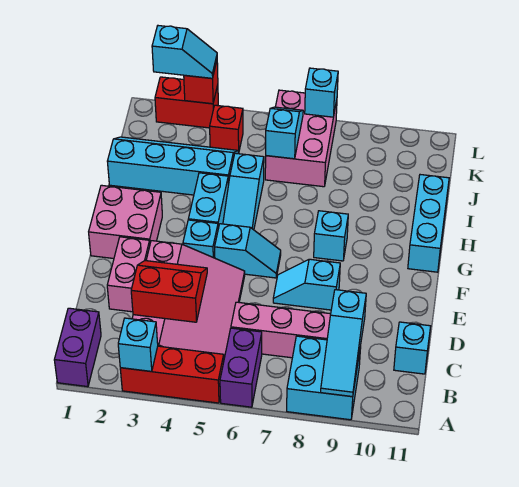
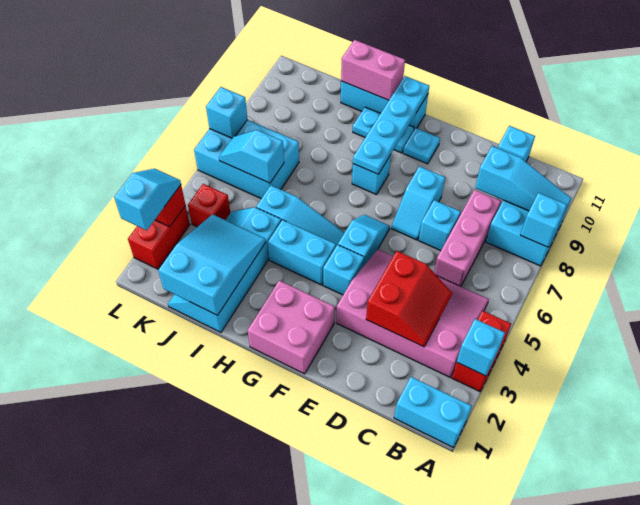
purple 1x2 brick [54,308,101,387] -> cyan 1x2 brick [394,377,472,448]
red 1x3 brick [120,346,224,403] -> red 1x2 brick [452,311,511,391]
purple 1x2 brick [220,328,262,407] -> none
none -> cyan 1x1 brick [521,193,567,247]
red 2x2 slope [131,261,207,322] -> red 2x2 slope turned to [366,251,452,347]
pink 1x2 brick [107,237,150,312] -> pink 1x2 brick moved to [341,40,405,100]
none -> cyan 1x1 brick [419,200,461,251]
none -> cyan 1x1 plate [403,128,440,164]
none -> cyan 1x4 plate [353,76,429,174]
none -> cyan 1x2 plate [353,107,414,153]
none -> cyan 2x3 slope [158,214,266,315]
pink 2x3 brick [265,90,337,187] -> cyan 2x3 brick [194,120,299,199]

